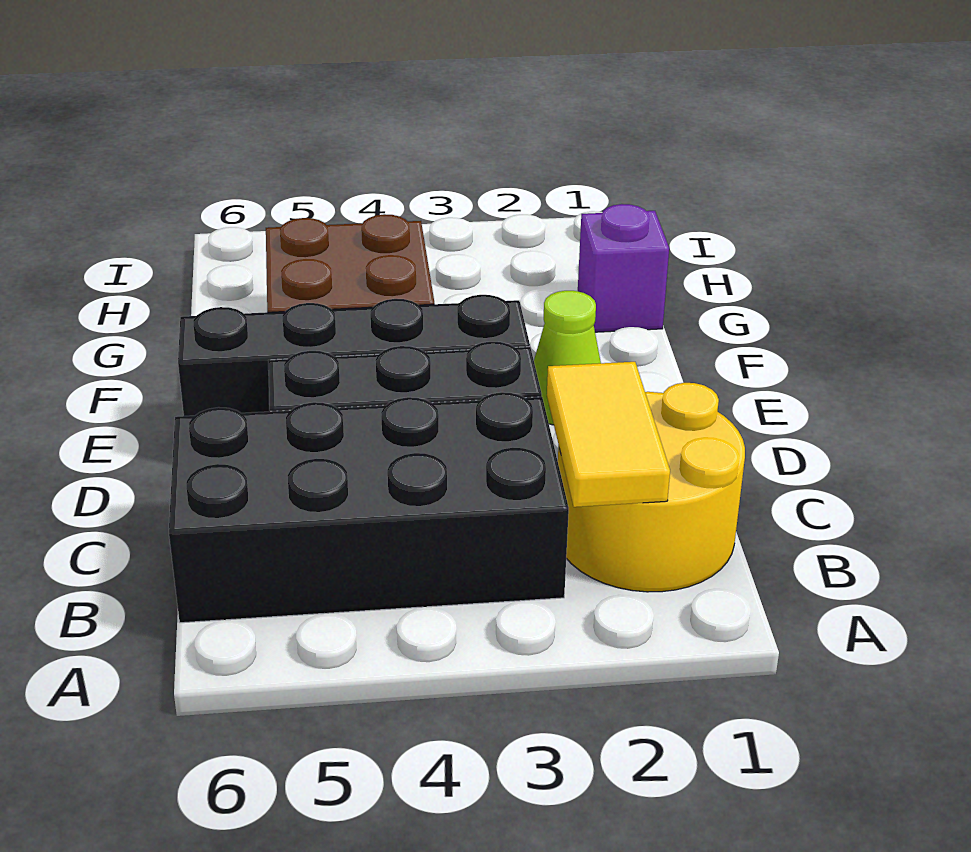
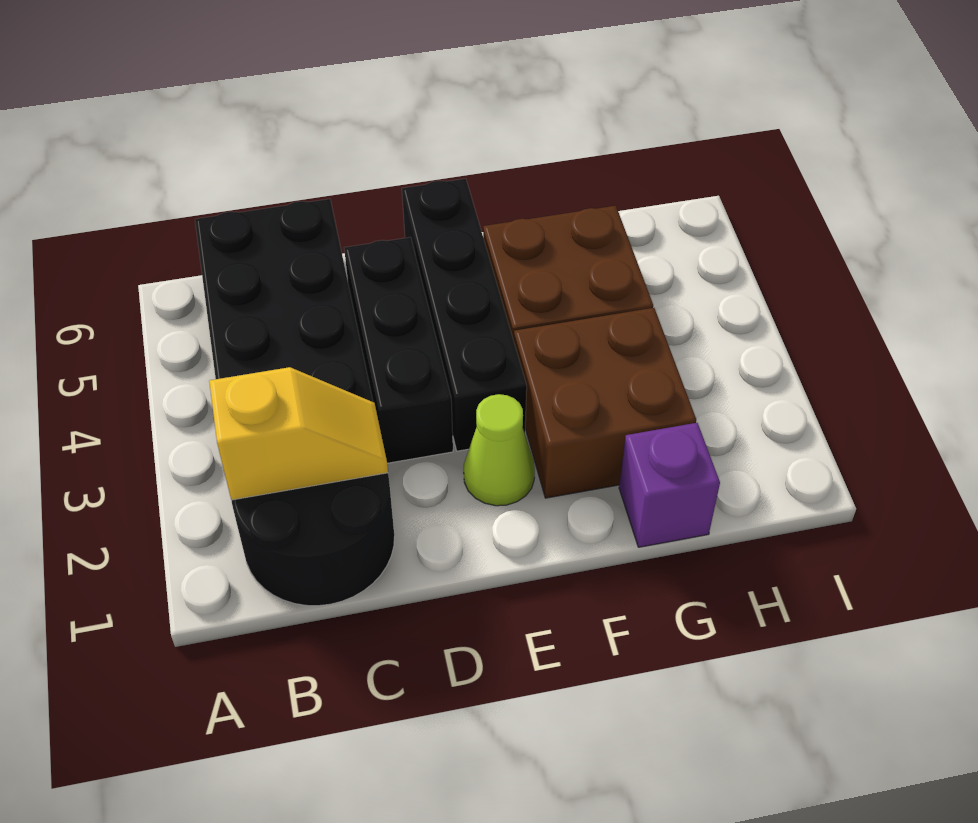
yellow 2x2 round brick [558,383,745,592] -> black 2x2 round brick [232,473,394,606]
yellow 1x2 tile [547,362,670,507] -> yellow 1x2 slope [209,367,388,500]
none -> brown 2x2 brick [514,308,696,498]

